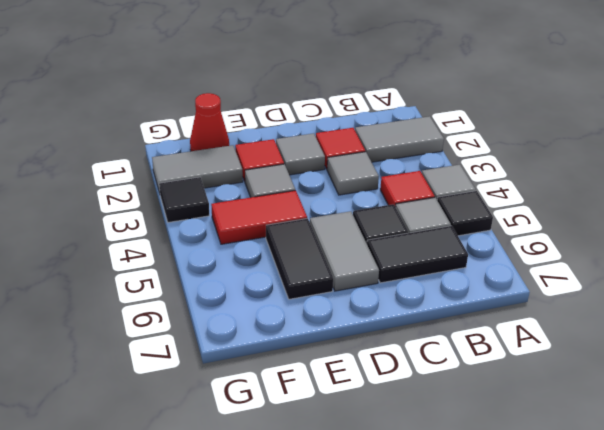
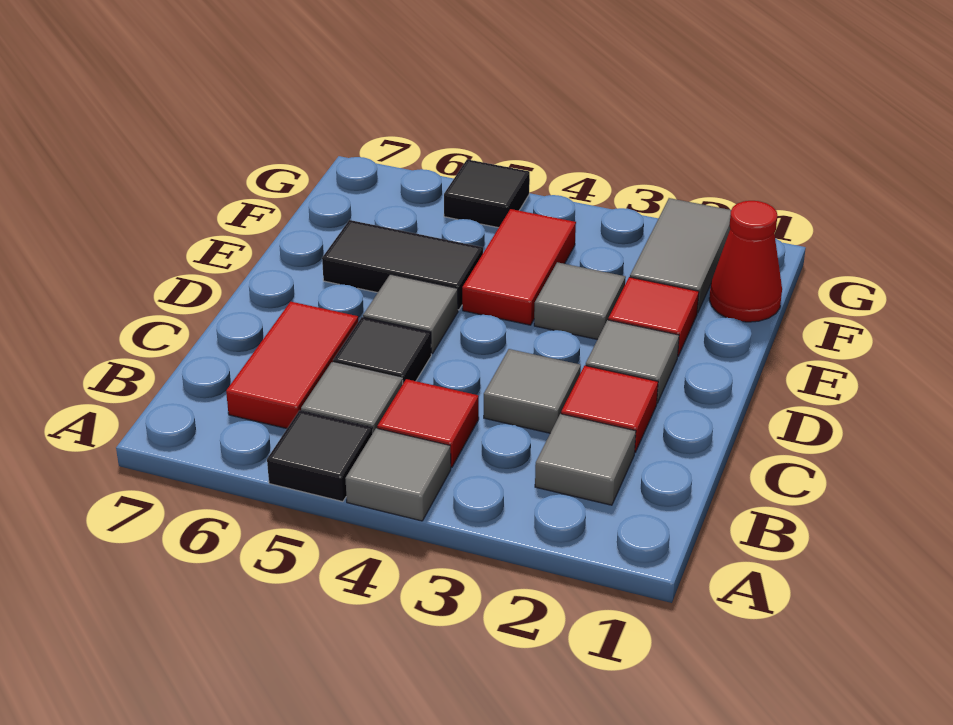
grey 1x2 tile [355,116,444,162] -> grey 1x1 tile [535,414,636,505]
black 1x2 tile [367,226,468,283] -> red 1x2 tile [226,302,358,429]
grey 1x2 tile [310,211,379,291] -> grey 1x1 tile [363,274,458,354]
black 1x1 tile [159,177,209,222] -> black 1x1 tile moved to [444,159,530,228]

